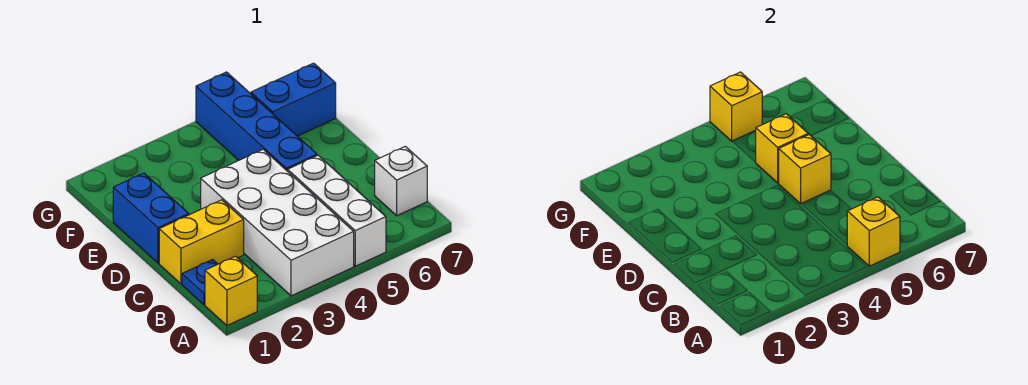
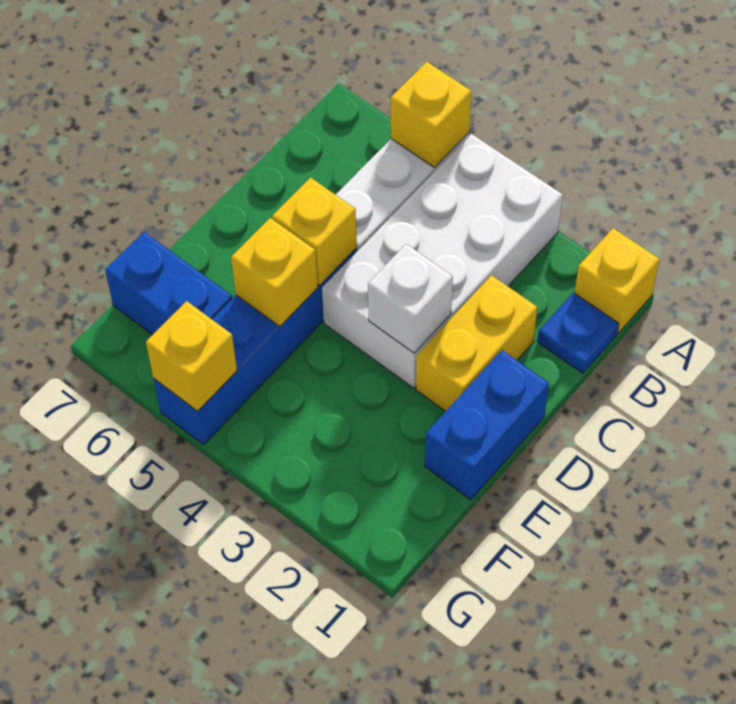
white 1x1 brick [375,146,427,216] -> white 1x1 brick moved to [368,244,453,353]
yellow 1x2 brick [159,200,244,284] -> yellow 1x2 brick turned to [416,275,537,411]

